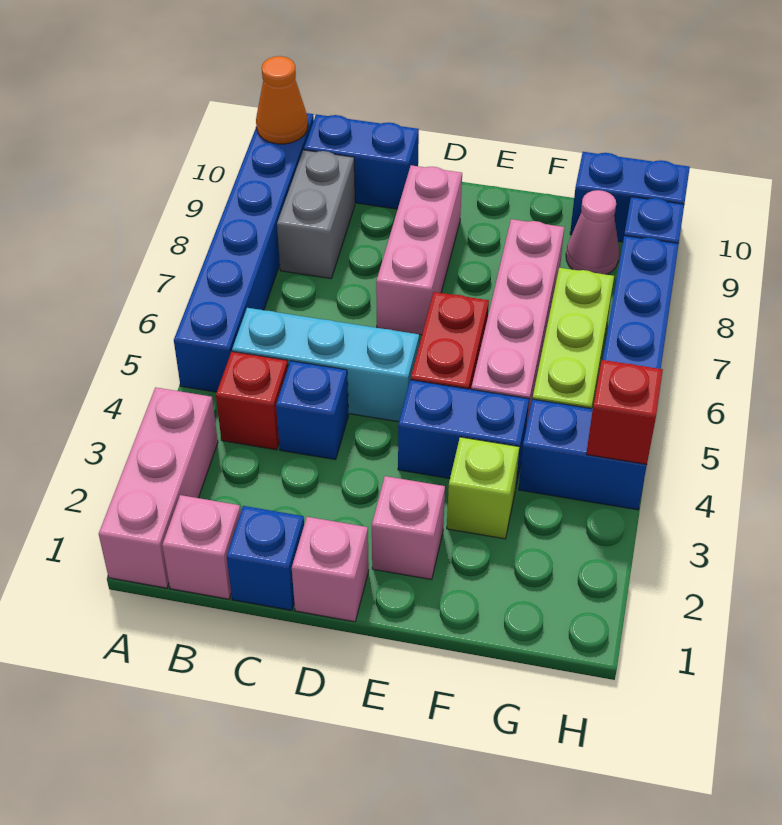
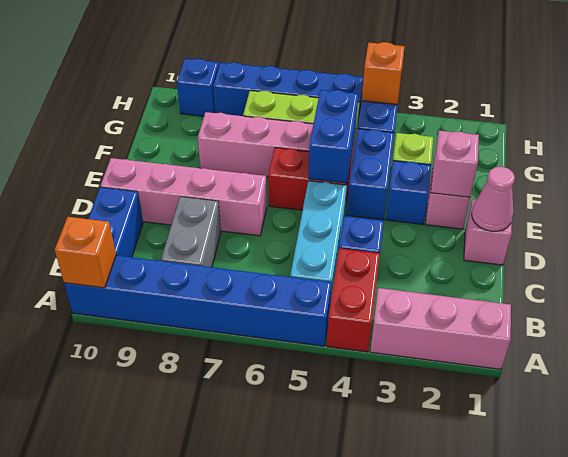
orange 1x1 cone [256,56,308,144] -> orange 1x1 brick [55,217,116,288]
pink 1x1 brick [162,495,241,599] -> pink 1x1 brick moved to [431,131,479,197]
red 1x1 brick [216,351,288,450] -> red 1x2 brick [327,248,380,352]
grey 1x2 brick [277,150,355,279] -> grey 1x2 brick turned to [161,197,221,267]
blue 1x1 brick [227,506,304,610] -> blue 1x1 brick moved to [386,161,431,224]
pink 1x3 brick [376,165,462,335] -> pink 1x4 brick [100,158,267,236]
pink 1x1 cone [566,190,619,275] -> pink 1x1 cone moved to [472,167,515,231]
blue 1x2 brick [570,152,690,242] -> blue 1x2 brick moved to [309,90,358,183]
red 1x1 brick [586,360,663,464] -> orange 1x1 brick [362,42,405,105]

